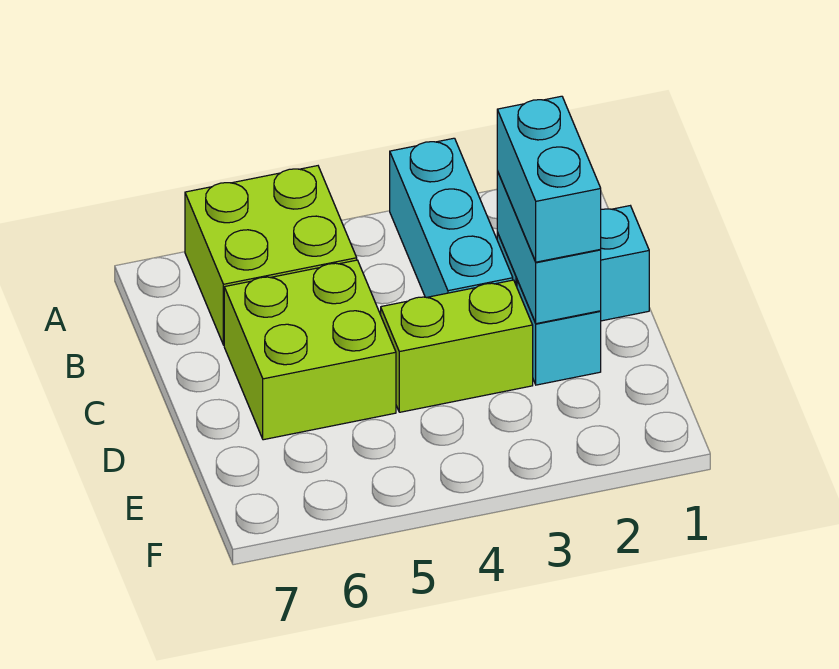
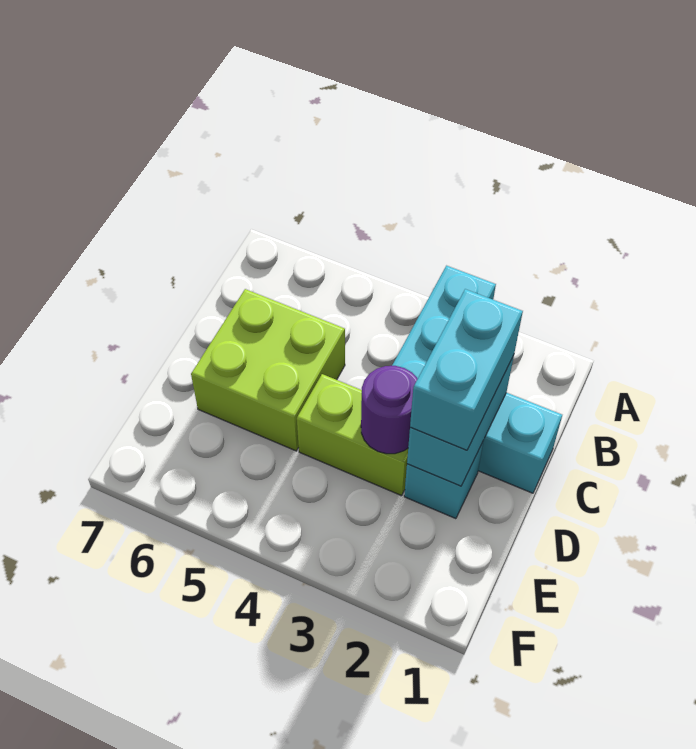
lime 2x2 brick [185,166,357,345] -> none
none -> purple 1x1 round brick [361,366,418,454]

